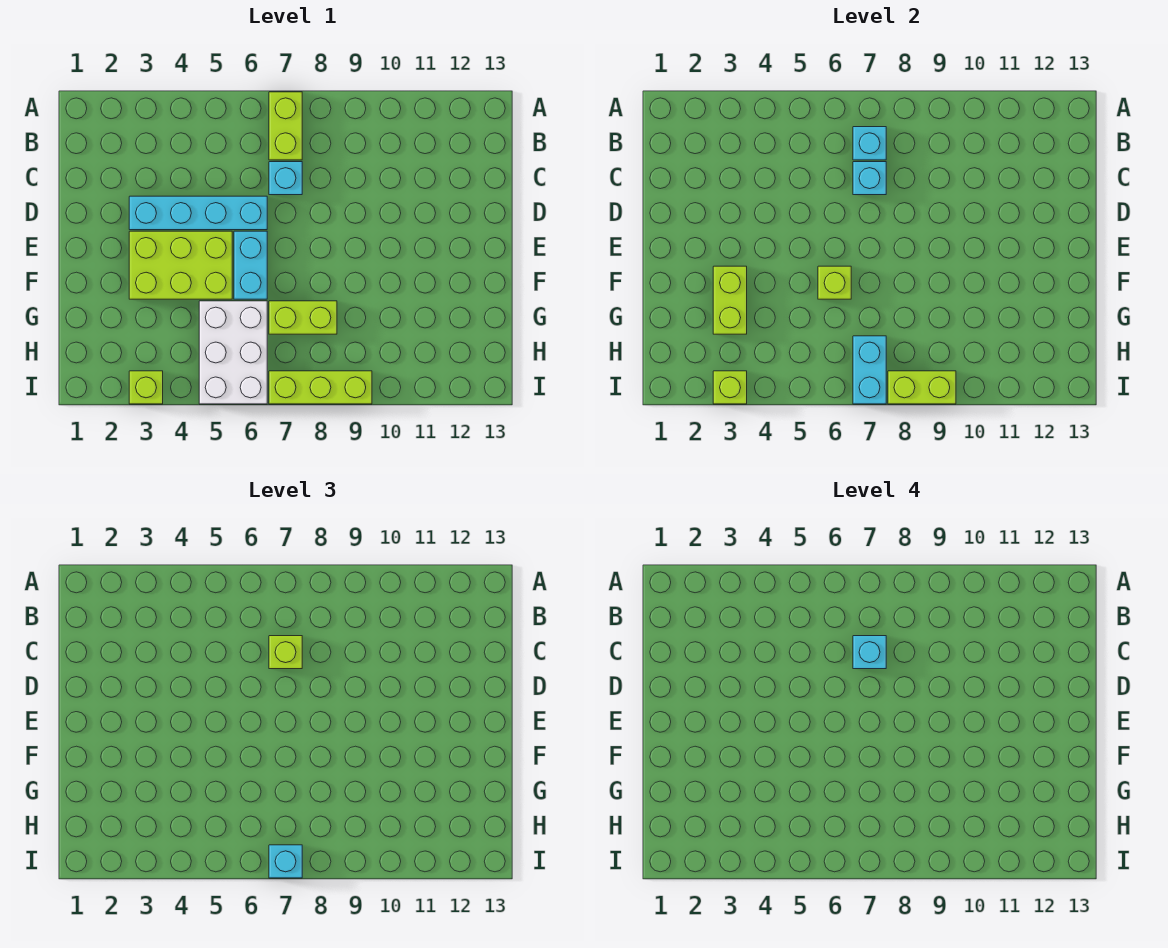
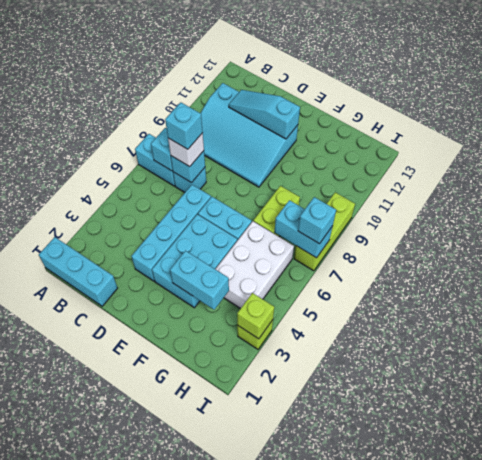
none -> cyan 1x3 brick [39,237,117,306]
lime 1x2 brick [269,92,302,160] -> cyan 1x2 brick [135,134,175,186]
none -> cyan 3x4 slope [201,83,298,187]
lime 1x1 brick [269,636,302,669] -> white 1x1 brick [168,133,204,167]
none -> cyan 1x3 slope [229,90,300,139]
lime 2x3 brick [129,231,232,299] -> cyan 2x3 brick [152,214,237,308]
lime 1x2 brick [713,266,747,334] -> cyan 1x2 brick [170,251,229,310]
lime 1x1 brick [818,266,851,299] -> none
white 2x3 brick [199,301,267,404] -> white 2x3 brick turned to [216,221,294,309]
lime 1x2 brick [888,371,956,404] -> none

